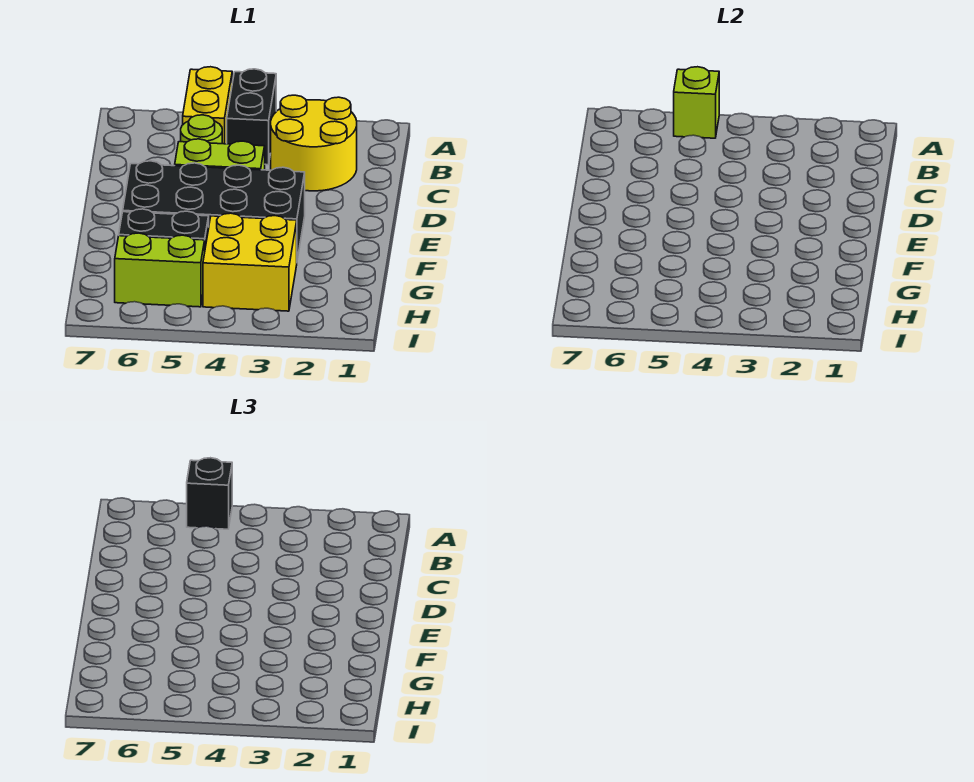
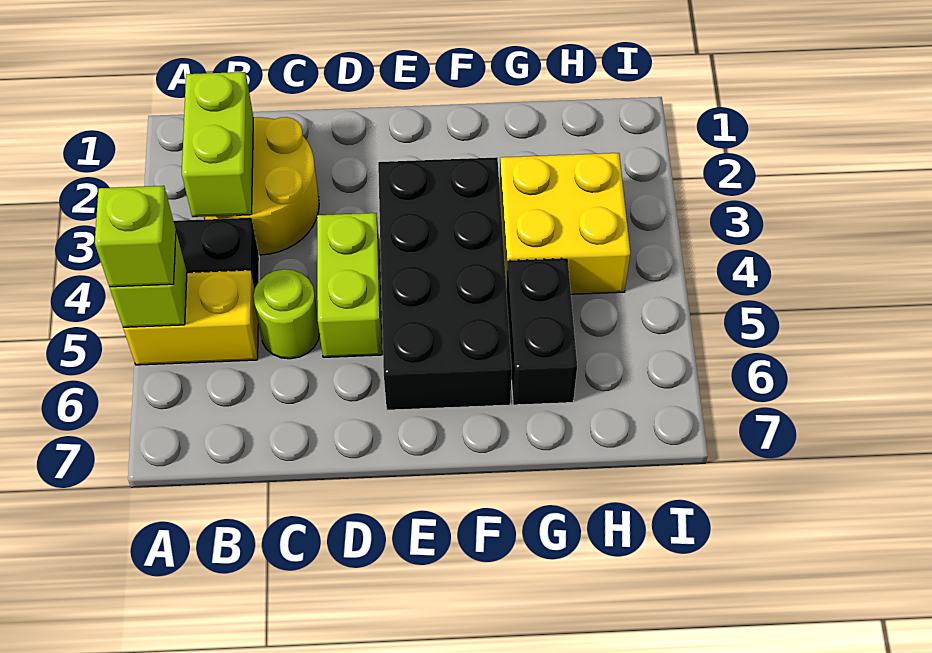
black 1x1 brick [187,458,232,529] -> lime 1x1 brick [95,186,176,287]
lime 1x2 brick [115,233,205,307] -> lime 1x2 brick moved to [182,72,253,217]

